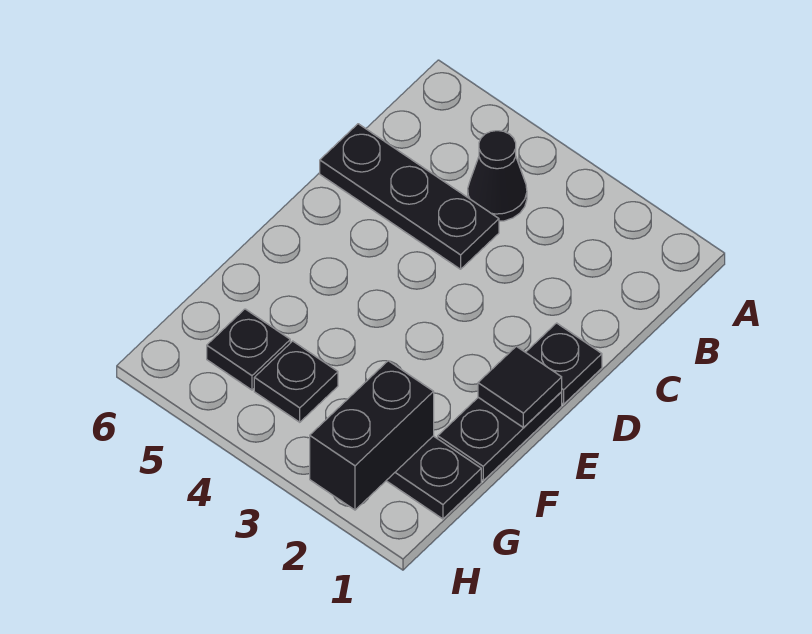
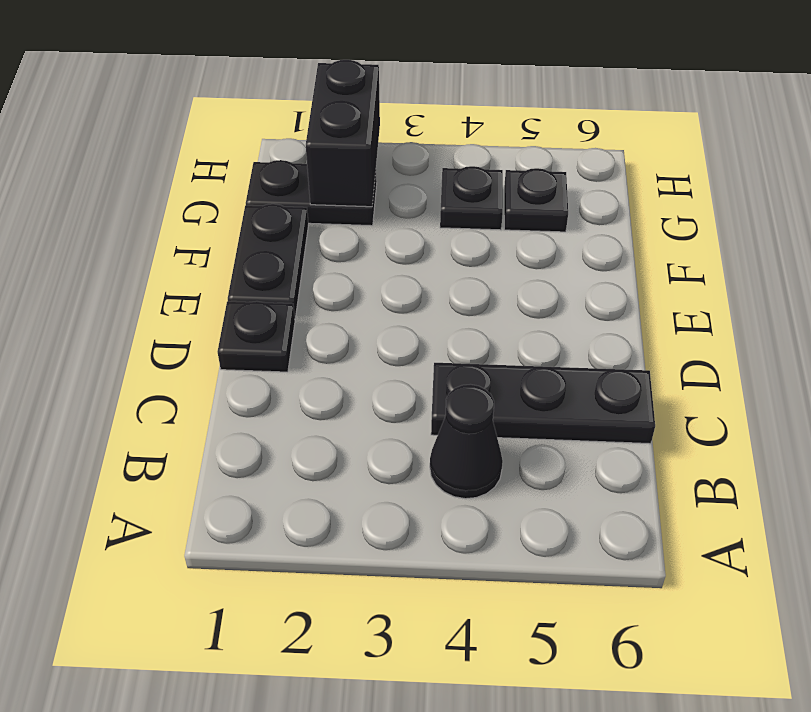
black 1x1 tile [478,346,562,427] -> none

